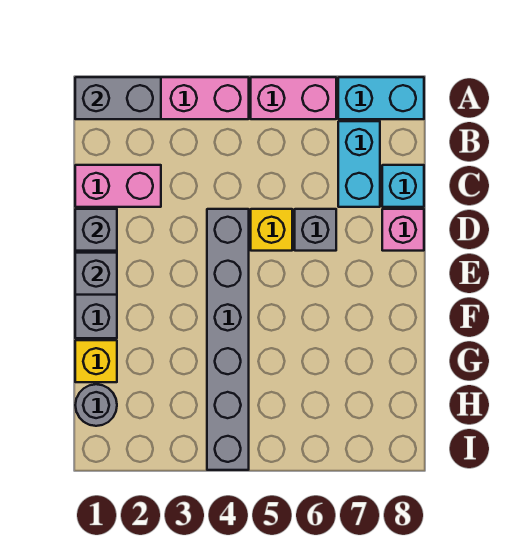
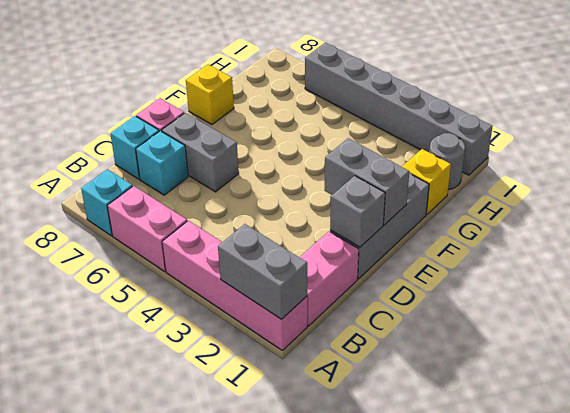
cyan 1x2 brick [338,77,424,119] -> cyan 1x1 brick [81,169,133,236]
cyan 1x2 brick [338,121,380,207] -> cyan 1x1 brick [136,131,188,195]
pink 1x2 brick [75,165,161,207] -> pink 1x2 brick turned to [300,231,359,326]
grey 1x6 brick [207,209,249,470] -> grey 1x6 brick turned to [305,43,493,175]
yellow 1x1 brick [251,209,292,251] -> yellow 1x1 brick moved to [186,65,234,125]
grey 1x1 brick [295,209,336,251] -> grey 1x2 brick [162,113,239,192]
grey 1x1 brick [75,253,117,295] -> grey 1x2 brick [325,138,409,225]

